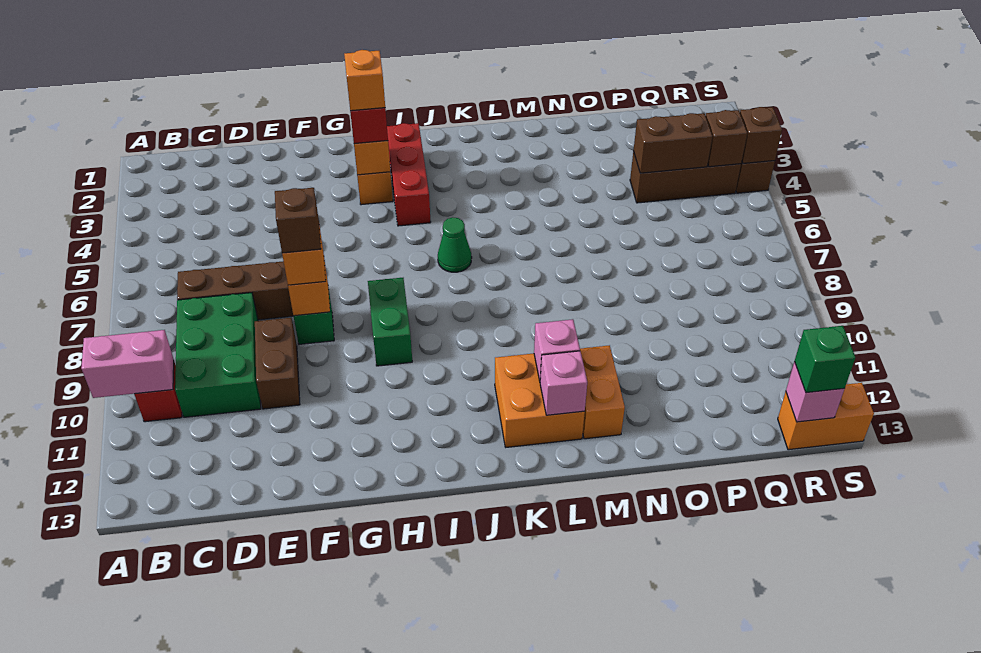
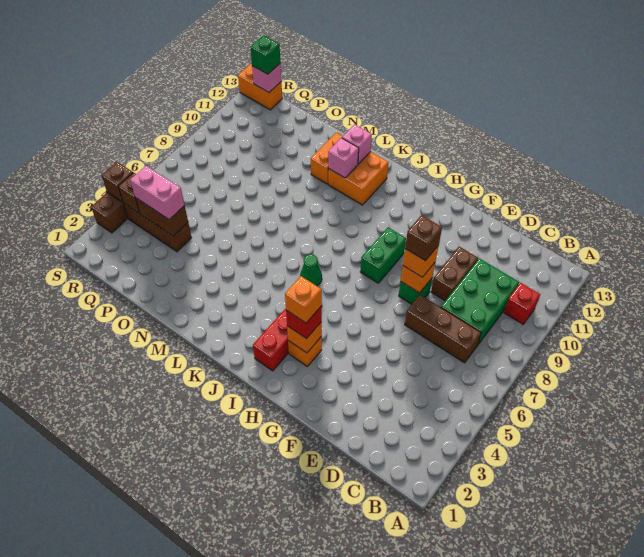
pink 1x2 brick [81,330,174,398] -> pink 1x2 brick moved to [130,166,184,220]

